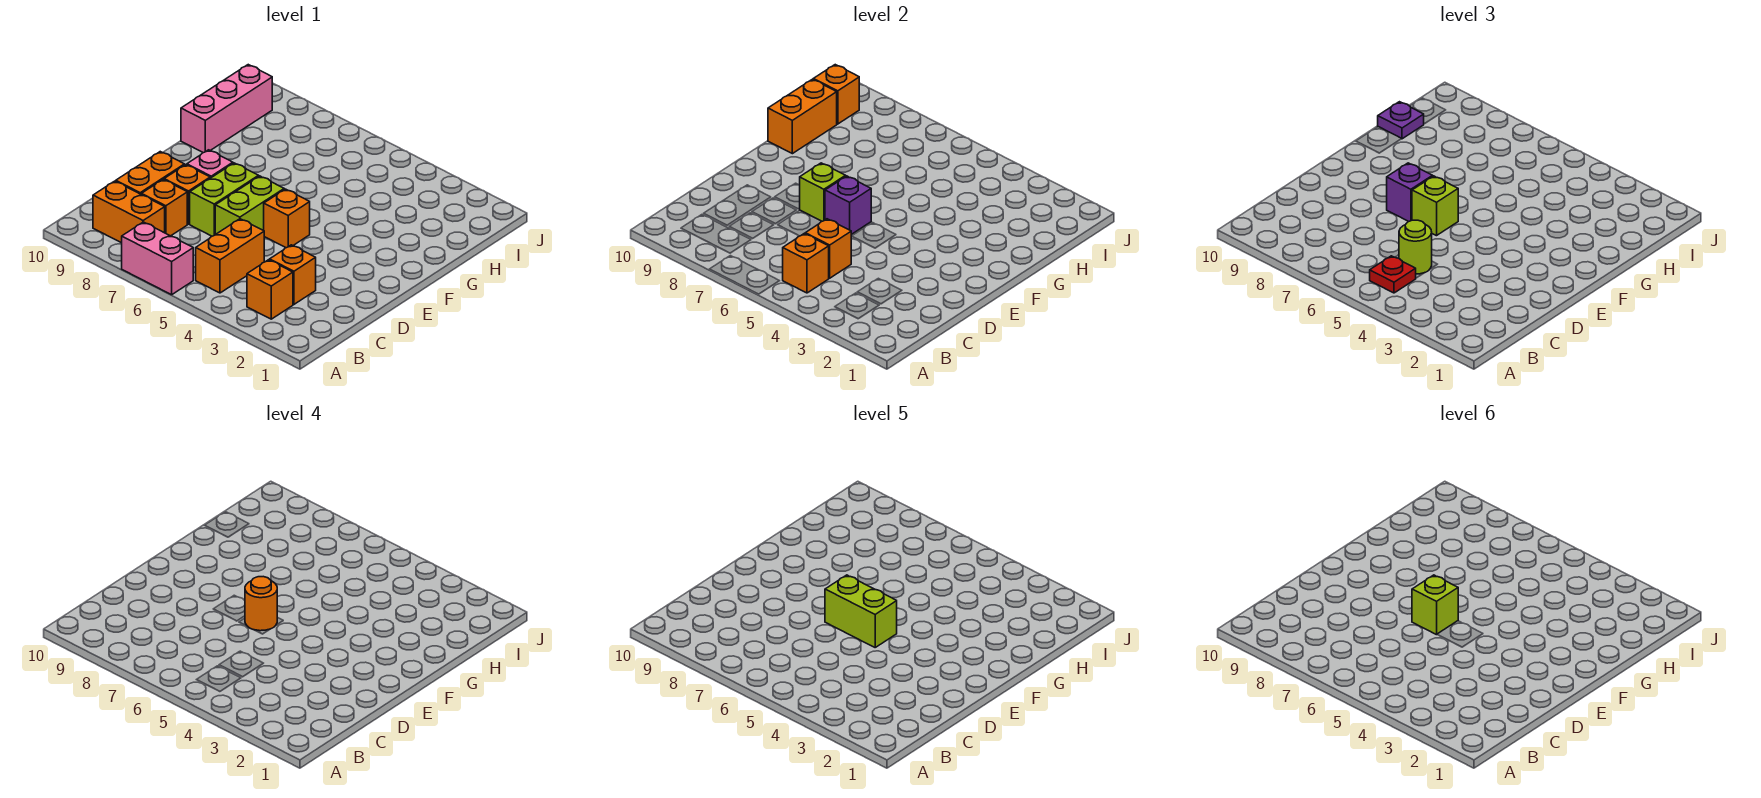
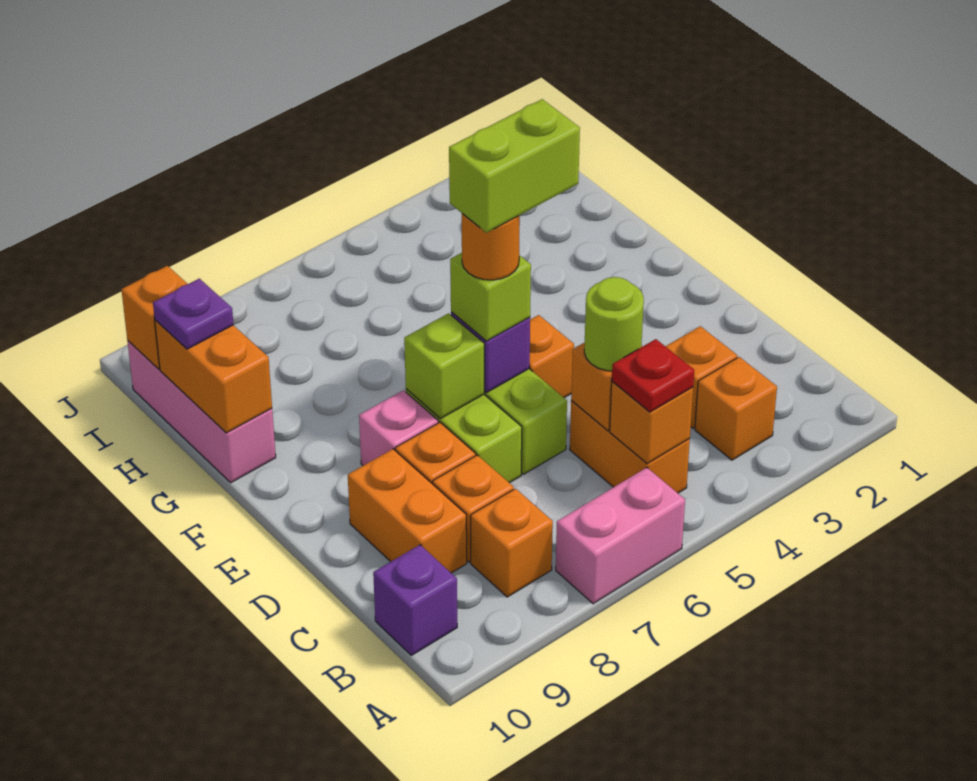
orange 1x2 brick [93,181,165,243] -> orange 1x1 brick [471,489,553,597]
lime 1x1 brick [1412,575,1458,635] -> none
purple 1x1 brick [1387,163,1433,222] -> purple 1x1 brick moved to [373,545,457,655]

